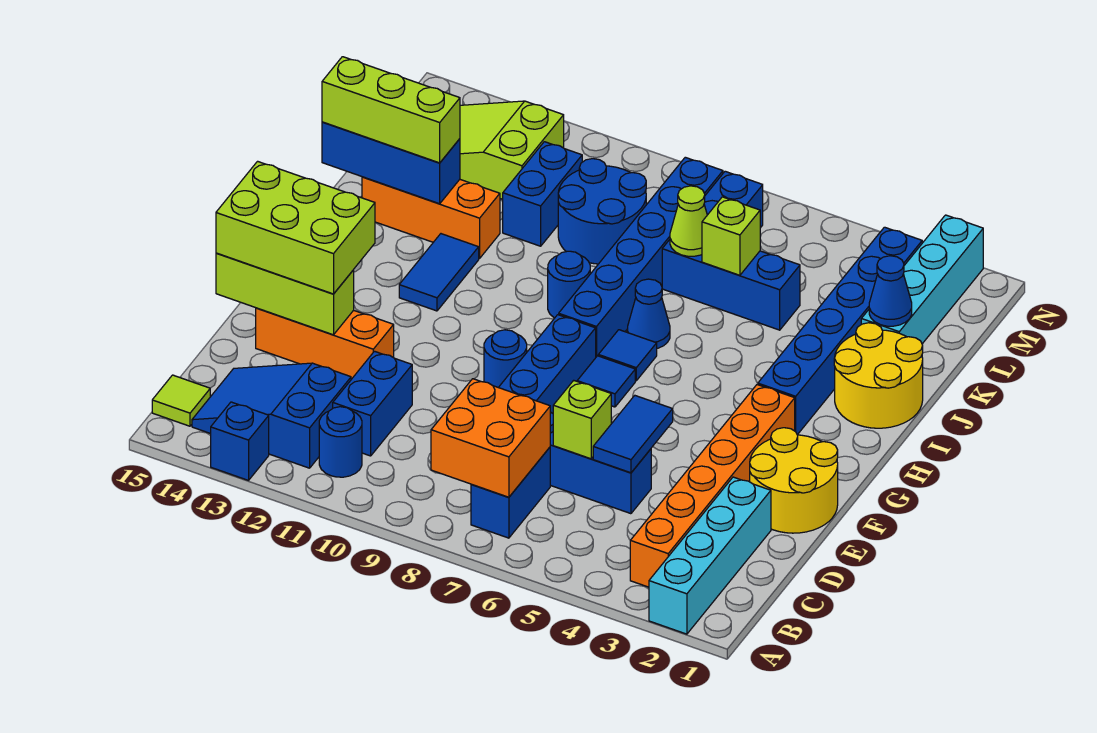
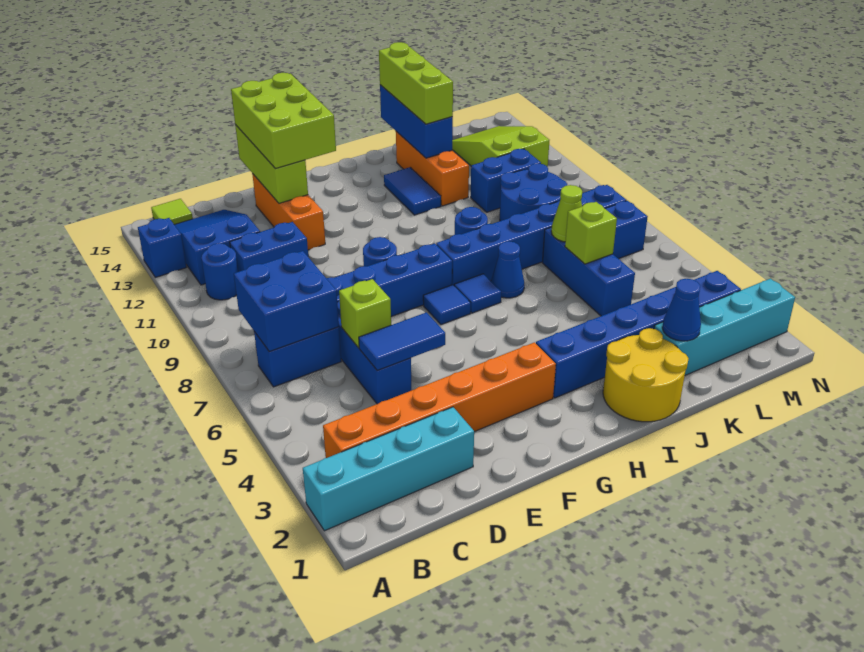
orange 2x2 brick [431,379,550,497] -> blue 2x2 brick [234,251,339,351]
yellow 2x2 round brick [750,428,838,533] -> none
blue 1x2 tile [399,234,479,311] -> blue 1x2 tile turned to [384,167,441,215]

